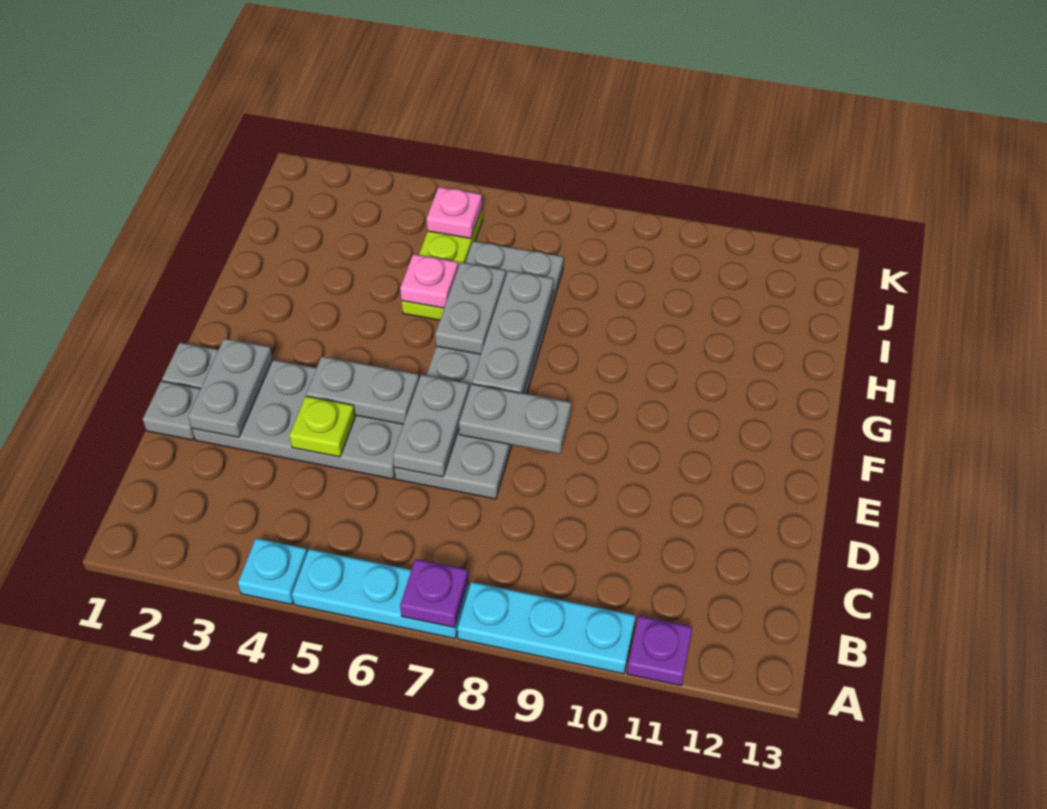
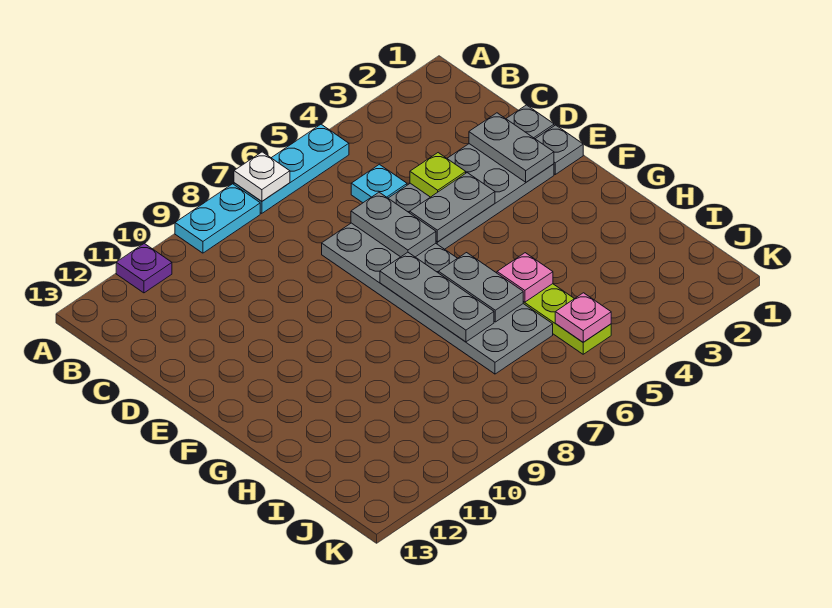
cyan 1x1 plate [238,538,307,604] -> cyan 1x1 plate moved to [351,164,407,203]
purple 1x1 plate [400,559,468,628] -> white 1x1 plate [234,152,290,201]
cyan 1x3 plate [457,582,636,674] -> cyan 1x2 plate [175,184,260,253]
grey 1x2 plate [459,384,571,454] -> none

